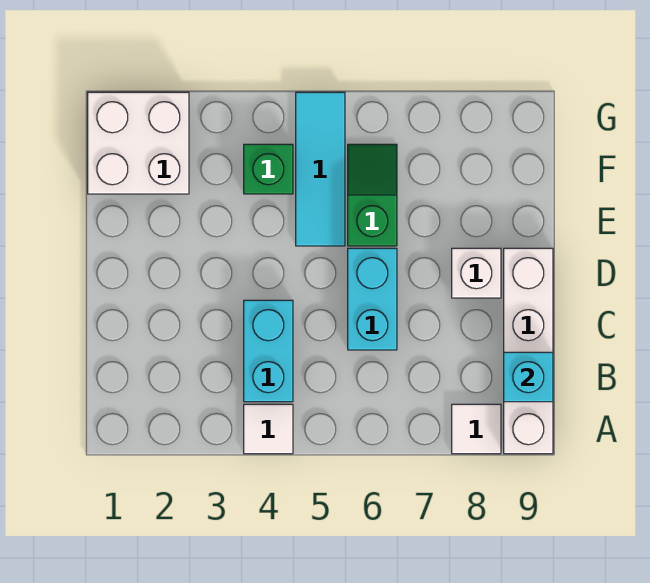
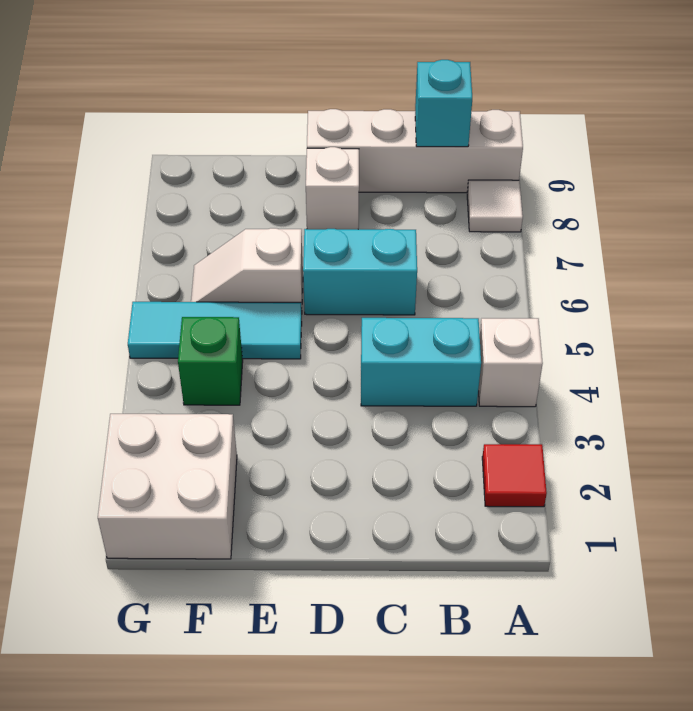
none -> red 1x1 tile [482,444,547,507]
white 1x1 tile [244,404,293,454] -> white 1x1 brick [478,318,543,407]
green 1x2 slope [348,144,397,246] -> white 1x2 slope [191,228,303,308]

